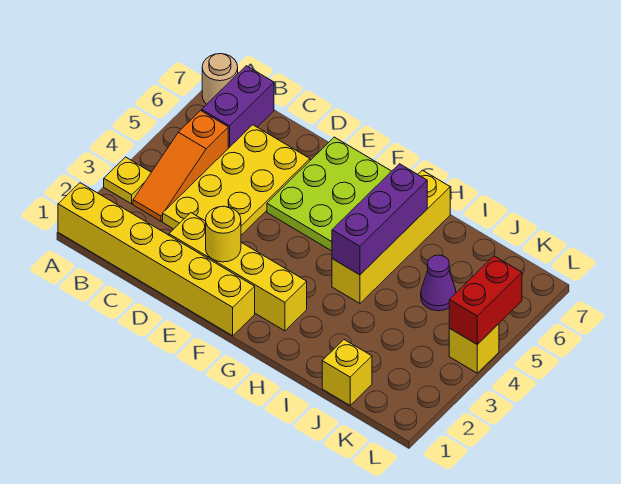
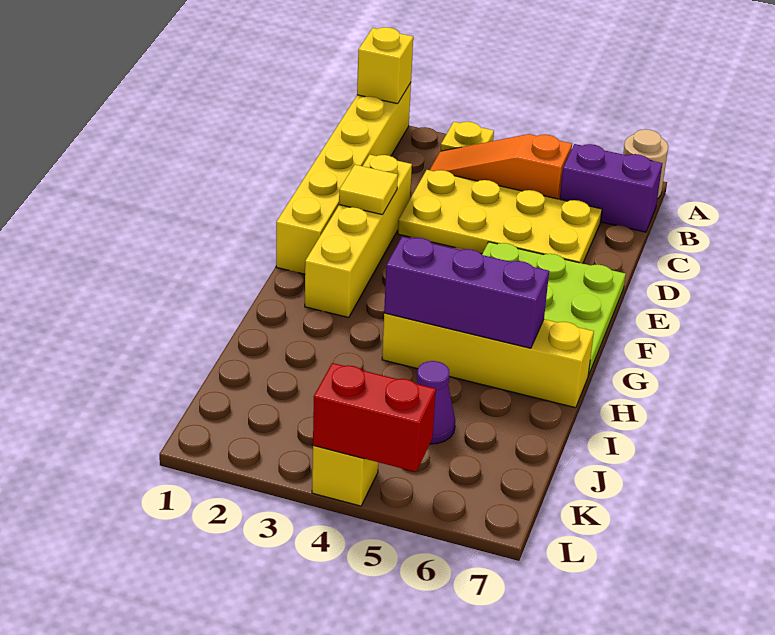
yellow 1x1 round brick [206,206,241,262] -> yellow 1x1 tile [339,165,398,215]
yellow 1x1 brick [322,340,372,405] -> yellow 1x1 brick moved to [357,27,413,104]

